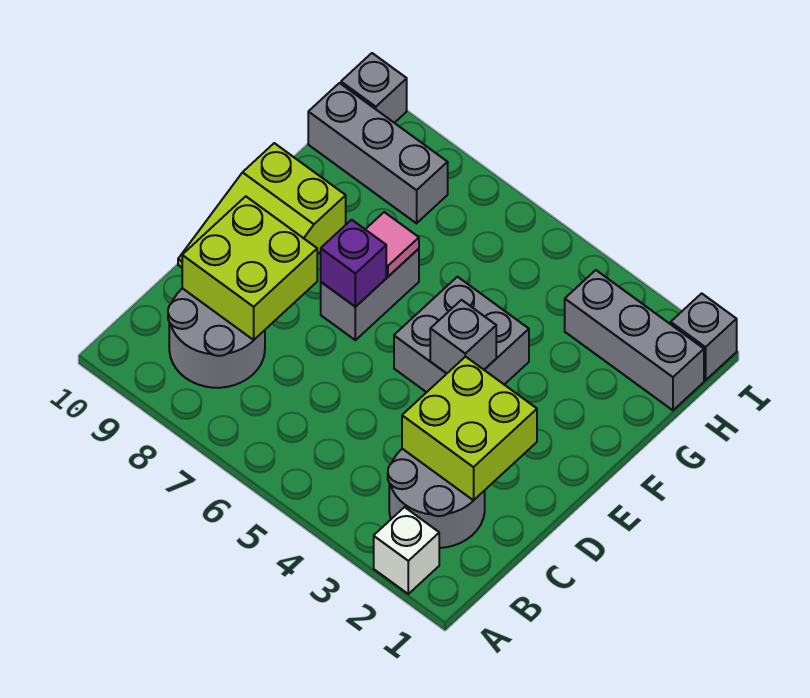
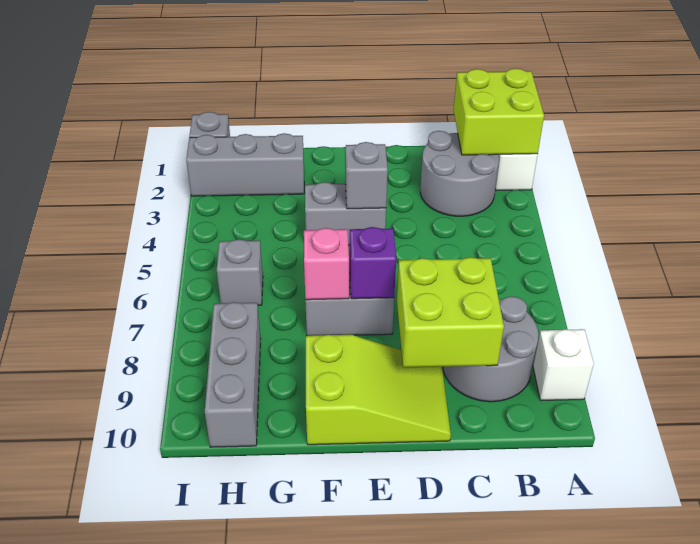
none -> white 1x1 brick [533,329,594,400]
lime 2x2 brick [402,357,537,501] -> lime 2x2 brick moved to [454,69,544,155]
grey 2x2 brick [394,277,529,392] -> grey 1x2 brick [305,182,386,245]
pink 1x1 tile [365,212,419,276] -> pink 1x1 brick [304,228,349,300]
grey 1x3 brick [565,270,704,410] -> grey 1x3 brick turned to [186,133,304,196]
grey 1x1 brick [341,53,407,123] -> grey 1x1 brick moved to [217,239,263,305]

